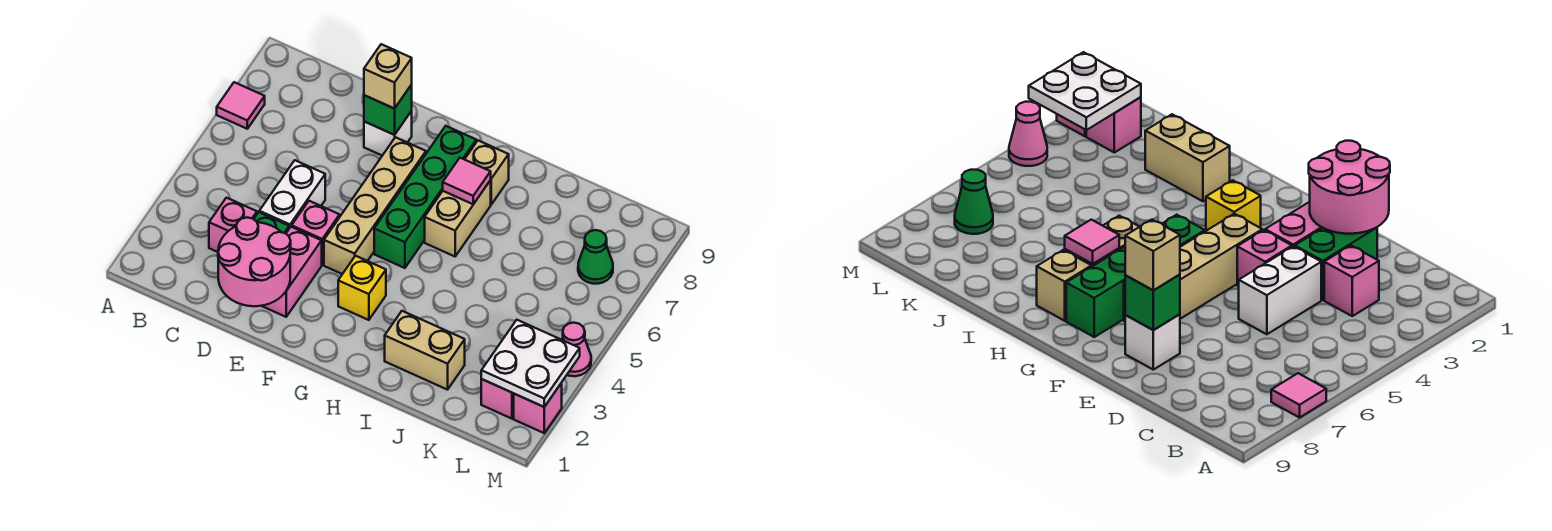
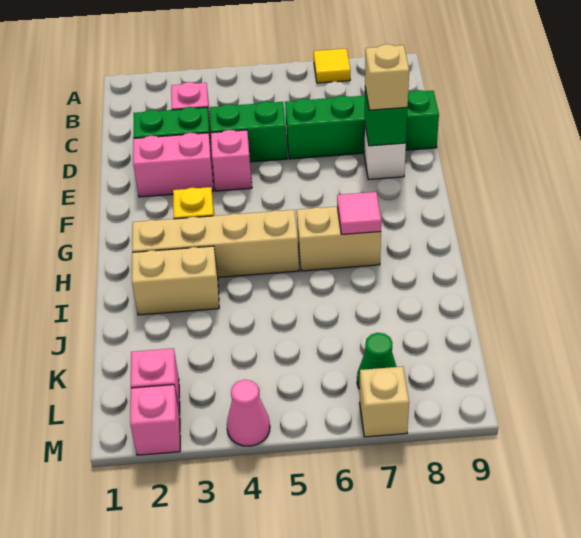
pink 1x1 tile [217,82,265,129] -> yellow 1x1 tile [314,49,350,83]
pink 2x2 round brick [218,218,291,306] -> none
white 1x2 brick [259,160,325,228] -> green 1x2 brick [210,101,287,162]
tan 1x4 brick [324,137,426,274] -> tan 1x4 brick moved to [132,210,299,277]
green 1x4 brick [374,126,476,268] -> green 1x4 brick moved to [285,90,439,159]
tan 1x1 brick [465,141,509,204] -> tan 1x1 brick moved to [360,367,409,437]
tan 1x2 brick [385,311,465,390] -> tan 1x2 brick turned to [132,246,219,315]
white 2x2 plate [481,320,580,407] -> none

